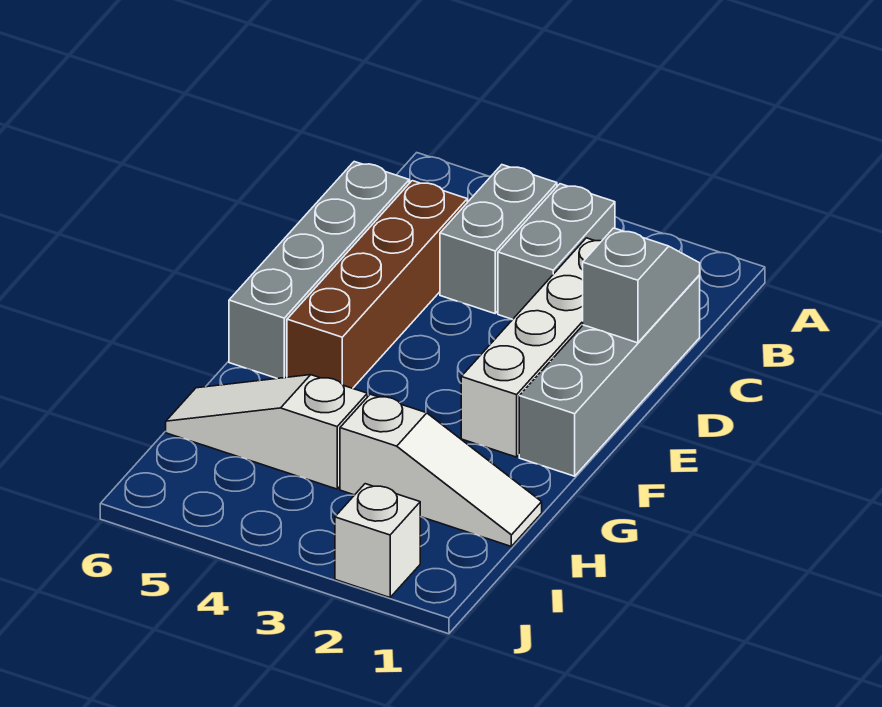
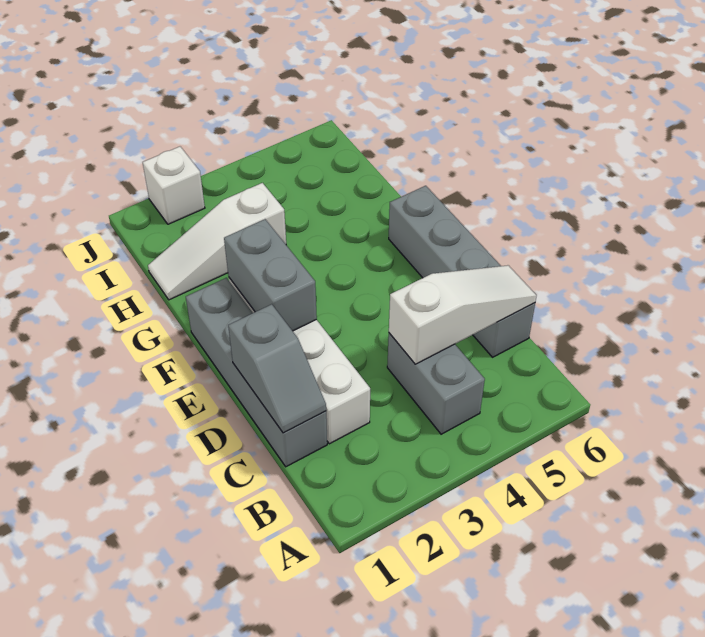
grey 1x2 brick [498,184,615,319] -> grey 1x2 brick moved to [224,219,317,331]
brown 1x4 brick [287,181,467,388] -> none
white 1x3 slope [166,375,367,489] -> white 1x3 slope moved to [389,265,537,364]

